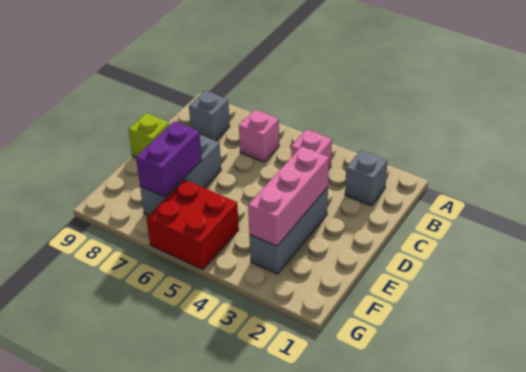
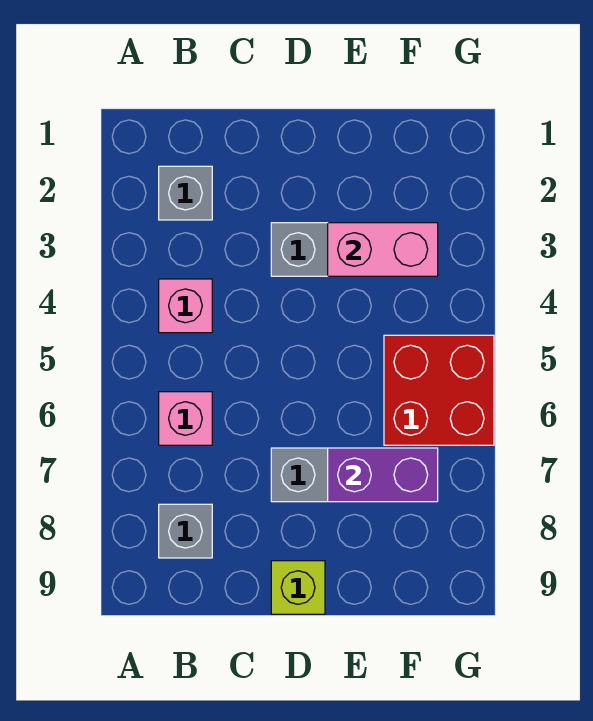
pink 1x3 brick [248,147,329,246] -> pink 1x2 brick [328,223,438,276]

